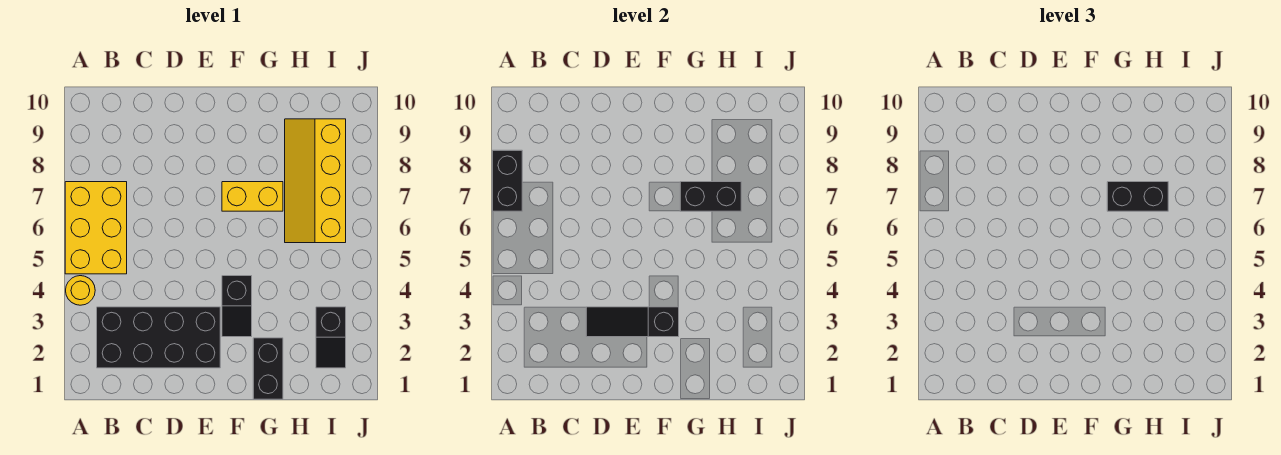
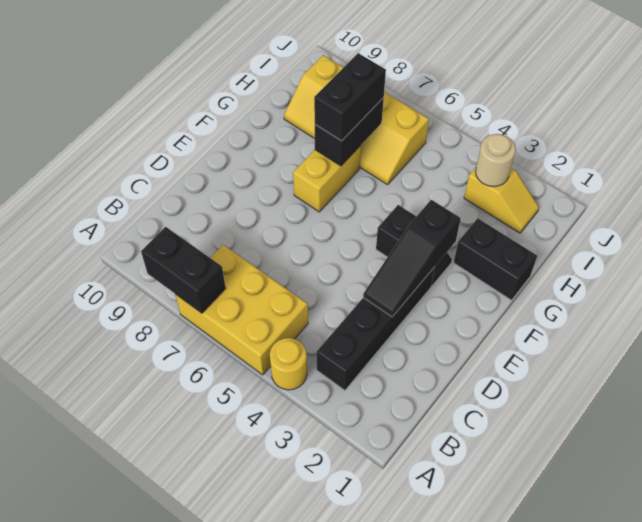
black 2x4 brick [97,307,220,368] -> black 1x4 brick [317,267,435,390]
black 1x2 slope [316,307,346,368] -> yellow 1x2 slope [464,168,539,233]
none -> tan 1x1 round brick [476,134,516,187]

